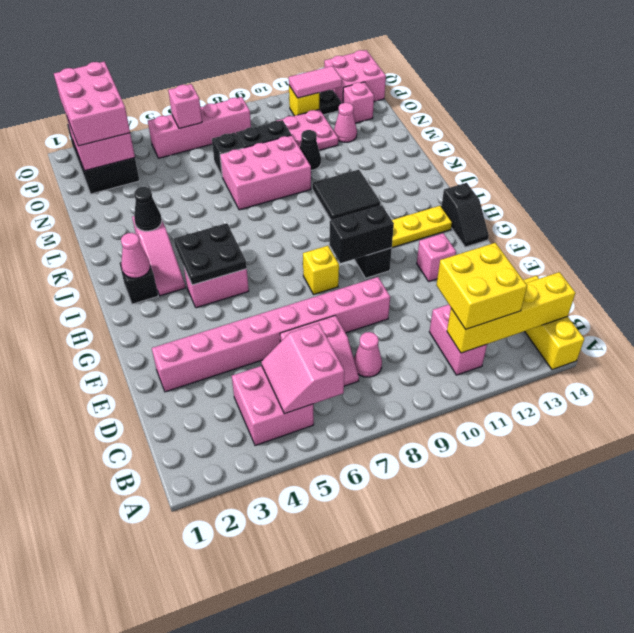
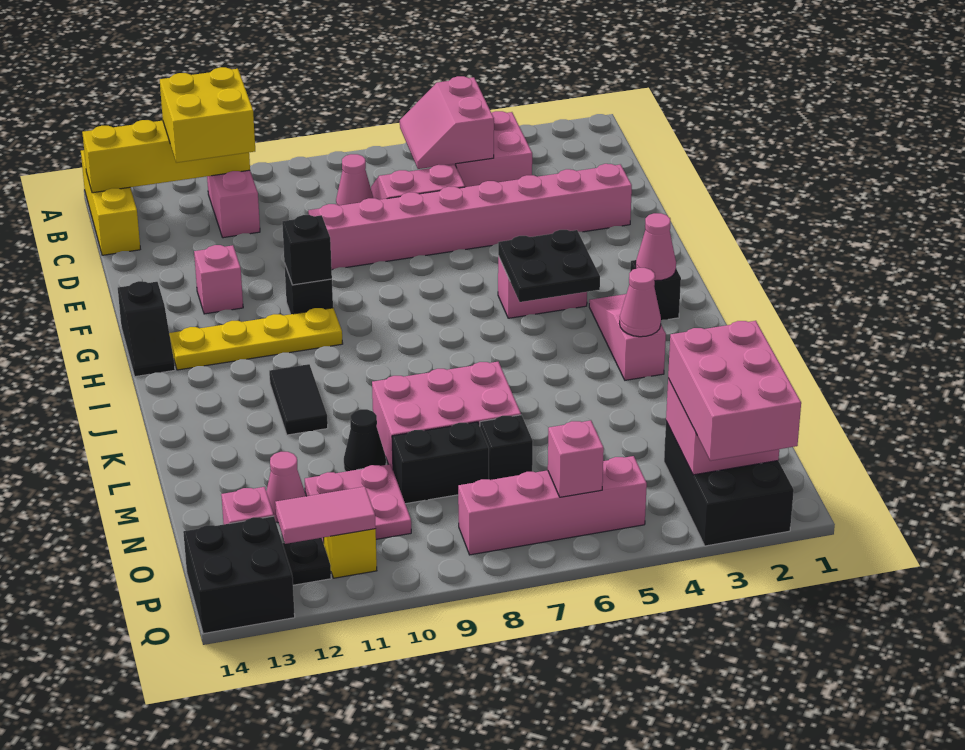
pink 2x2 slope [261,323,344,414] -> pink 2x2 slope turned to [400,76,494,169]
yellow 1x1 brick [303,246,339,295] -> none
black 1x2 brick [329,205,394,263] -> black 1x1 brick [282,215,332,285]
black 1x2 slope [441,183,489,247] -> black 1x2 slope turned to [118,281,175,377]
black 2x2 tile [313,170,380,220] -> black 1x2 tile [269,364,328,435]
black 1x1 cone [134,187,162,231] -> pink 1x1 cone [620,268,661,337]
pink 2x2 brick [324,50,386,104] -> black 2x2 brick [183,516,295,634]

